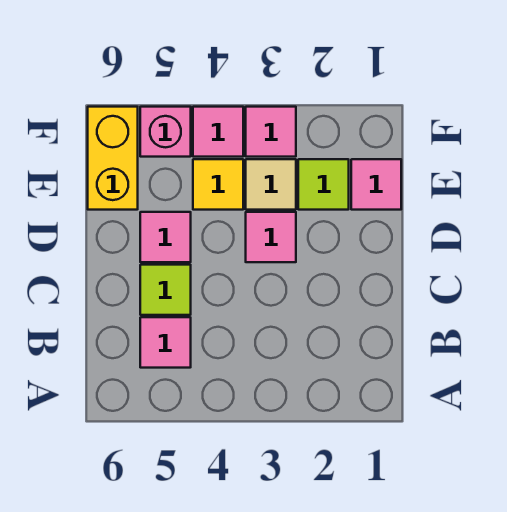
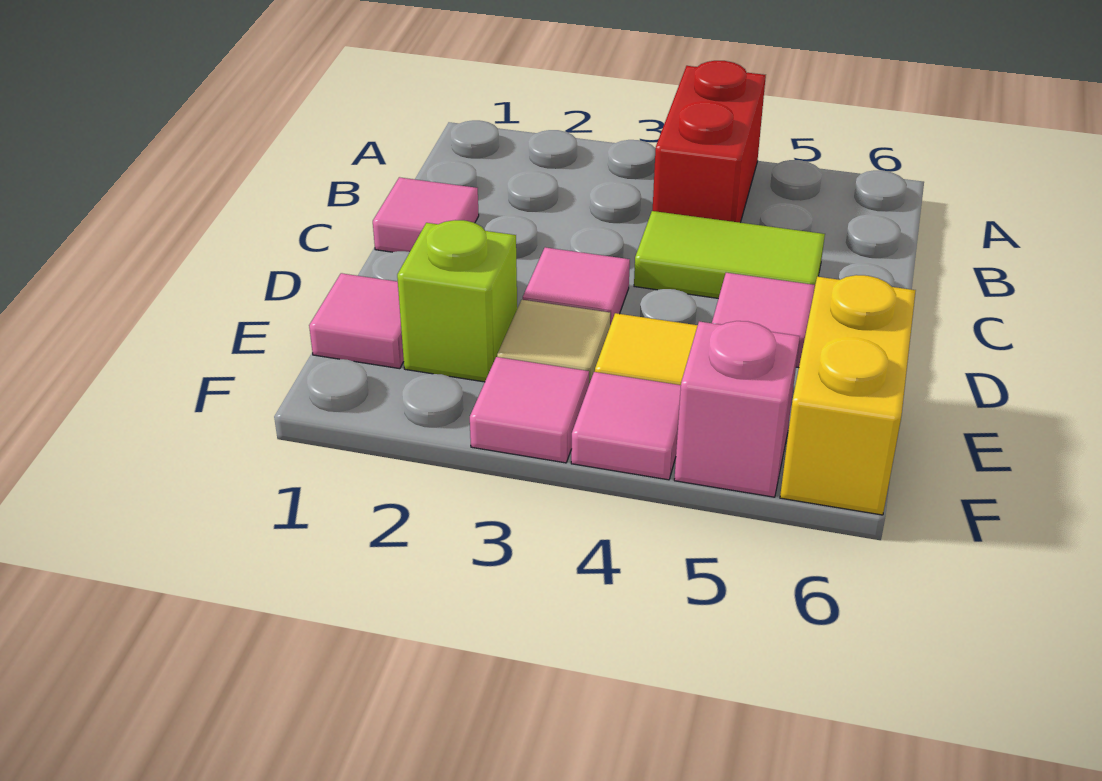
none -> red 1x2 brick [653,61,766,223]
pink 1x1 tile [140,317,191,368] -> pink 1x1 tile moved to [373,177,479,252]
lime 1x1 tile [140,265,191,315] -> lime 1x2 tile [634,211,825,298]
lime 1x1 tile [298,159,349,210] -> lime 1x1 brick [397,220,517,382]

